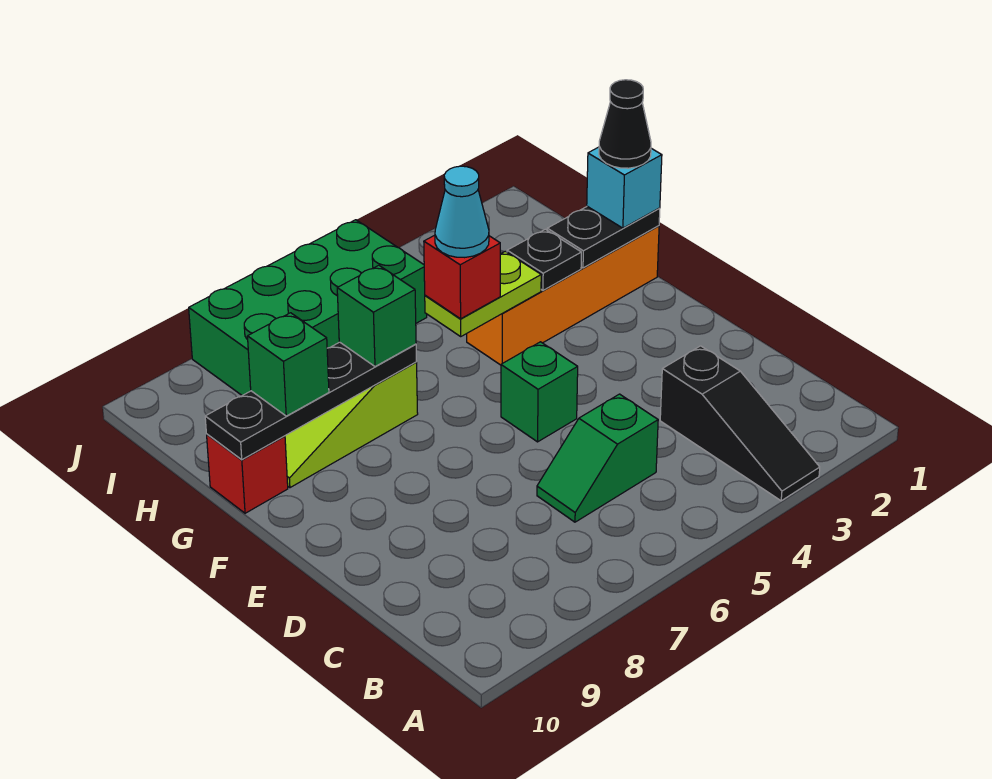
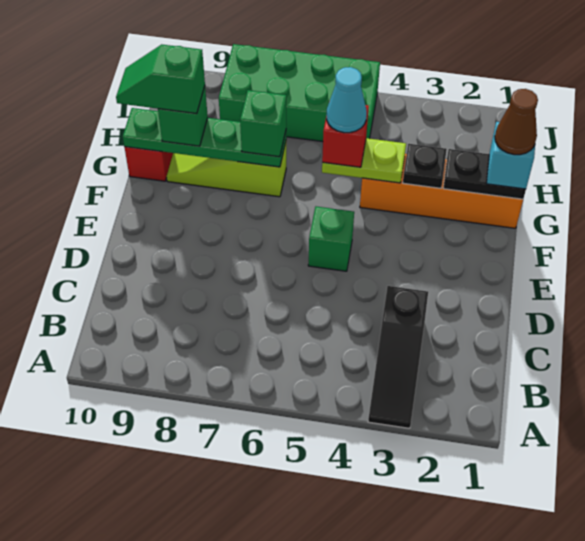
green 1x2 slope [537,394,658,522] -> green 1x2 slope moved to [116,45,205,114]
black 1x1 cone [599,80,651,168] -> brown 1x1 cone [495,89,538,155]
black 1x4 plate [205,342,417,460] -> green 1x4 plate [123,108,286,167]

